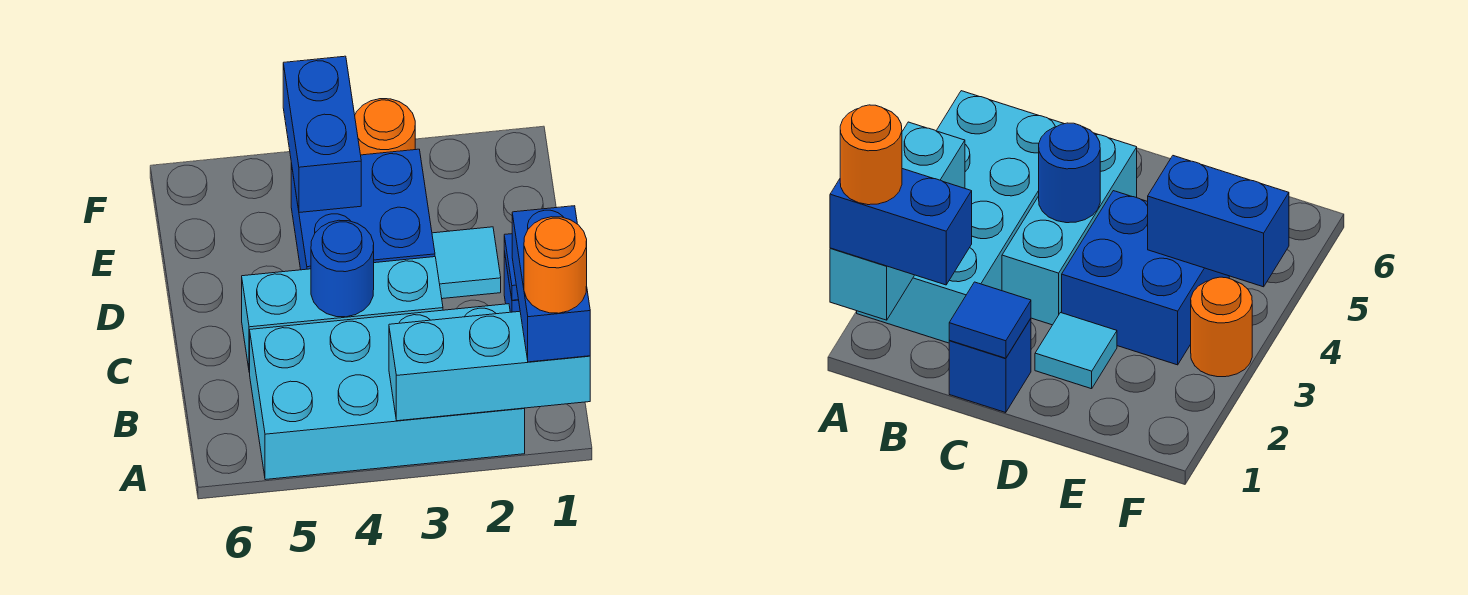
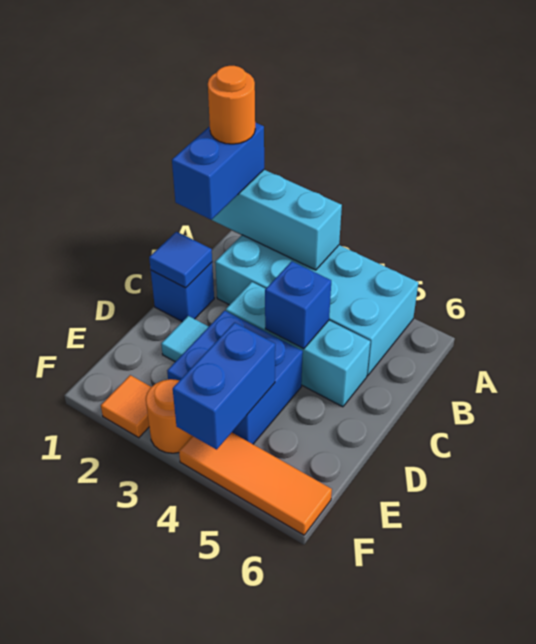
blue 1x1 round brick [311,220,374,317] -> blue 1x1 brick [265,261,331,349]
none -> orange 1x1 tile [101,375,151,438]
none -> orange 1x3 tile [179,433,332,535]

